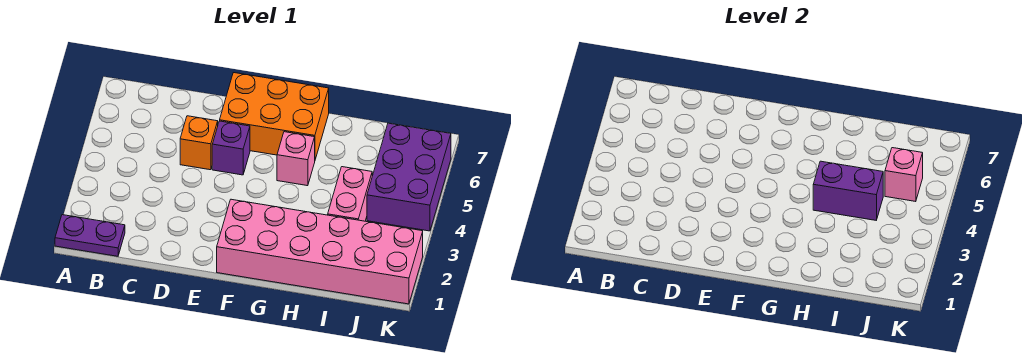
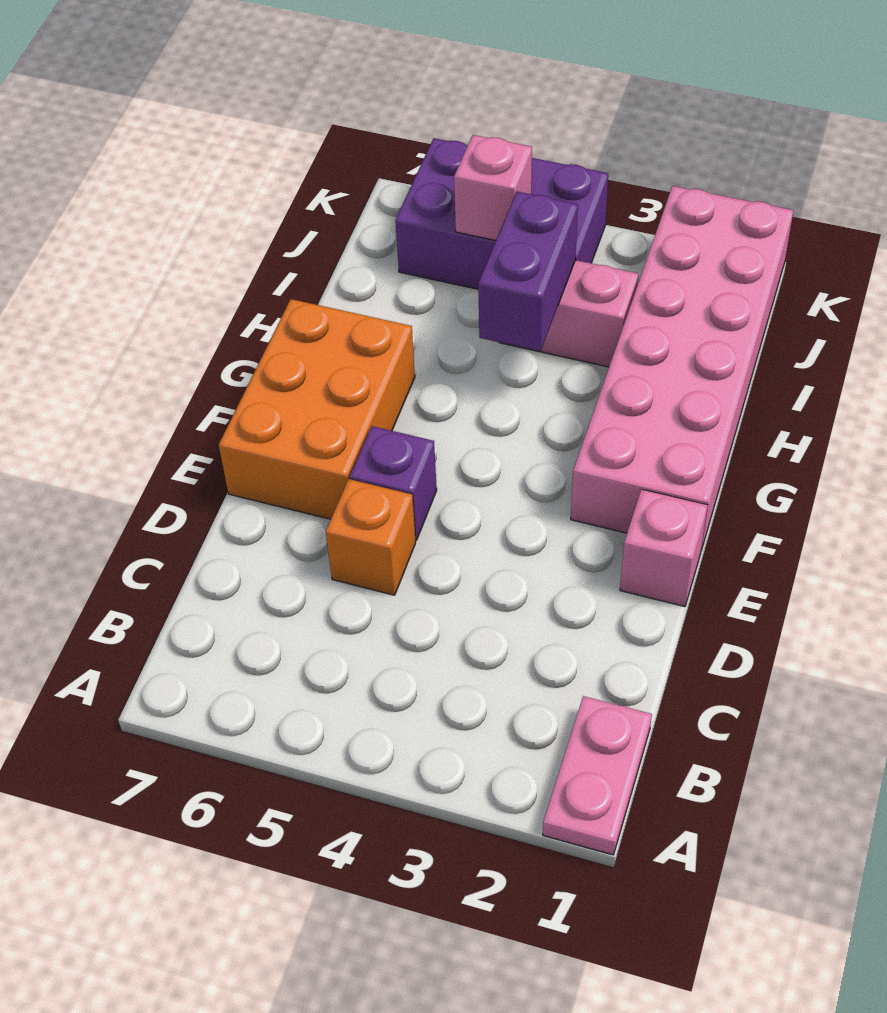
purple 1x2 plate [55,215,125,256] -> pink 1x2 plate [543,696,652,855]
pink 1x1 brick [277,132,315,186] -> pink 1x1 brick moved to [620,489,708,607]

